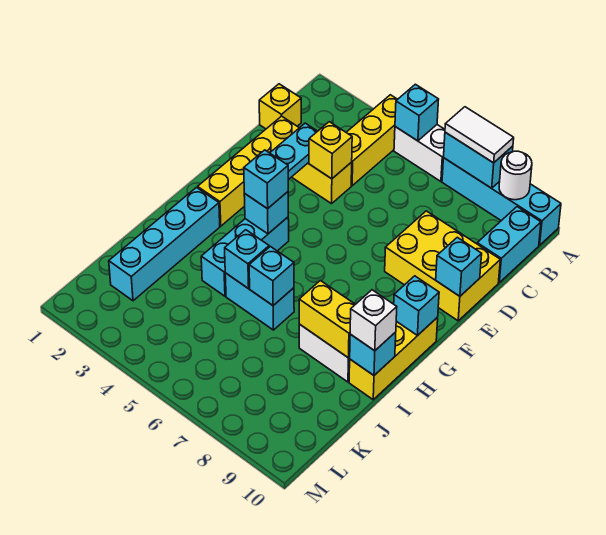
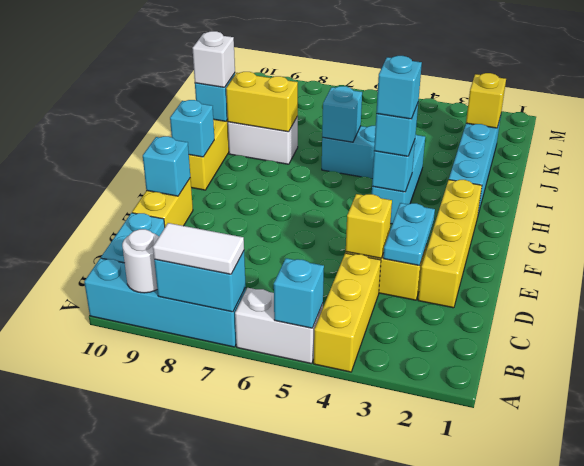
yellow 1x1 brick [259,84,301,129] -> yellow 1x1 brick moved to [466,73,506,128]
yellow 2x3 brick [385,211,500,321] -> yellow 1x2 brick [132,178,193,227]
cyan 1x1 brick [225,230,269,288] -> cyan 1x1 brick moved to [376,56,422,119]

